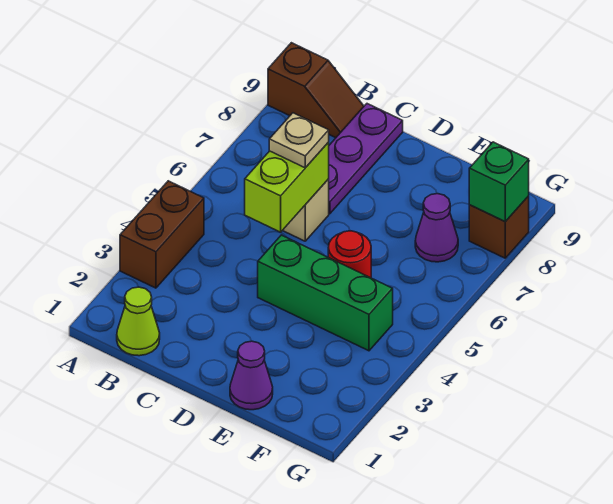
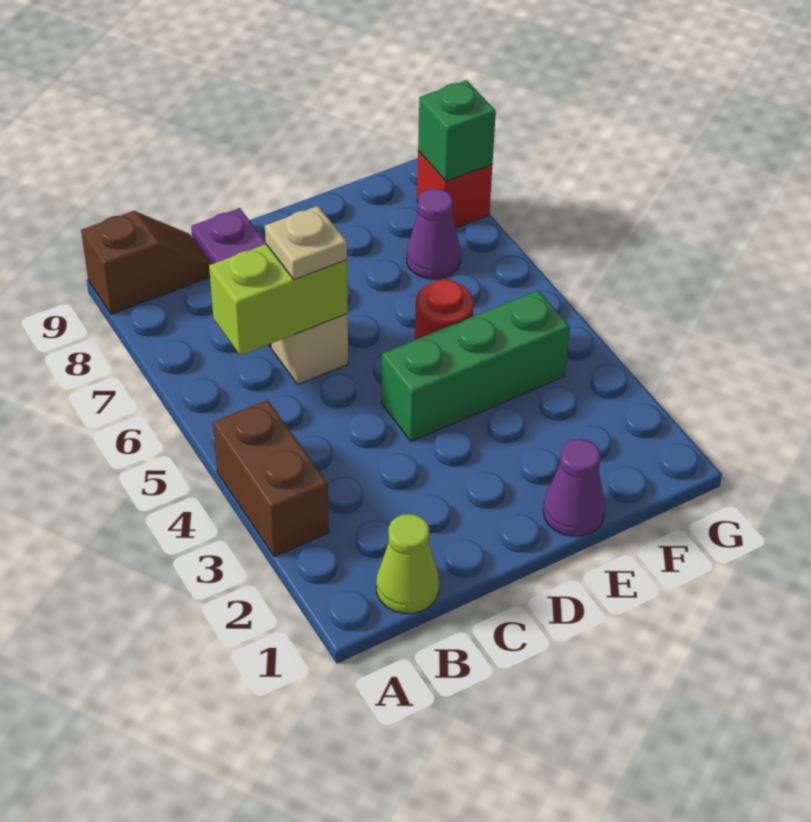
lime 1x2 brick [245,142,329,232] -> lime 1x2 brick turned to [209,244,348,356]
brown 1x1 brick [469,196,529,258] -> red 1x1 brick [417,151,492,228]

